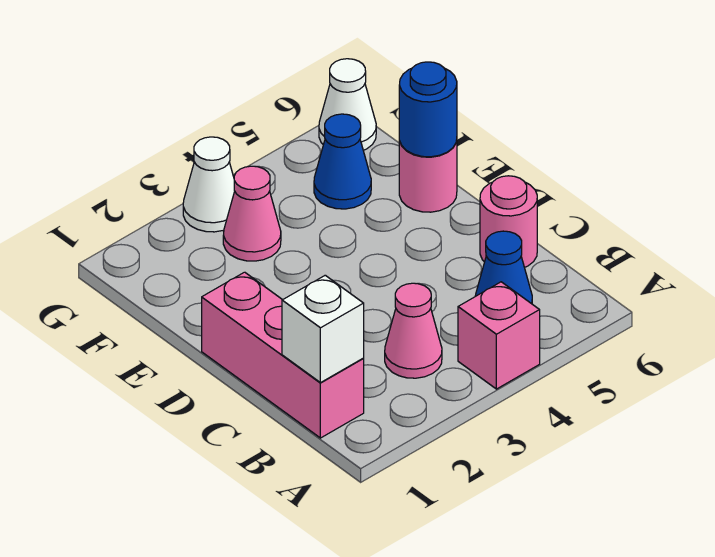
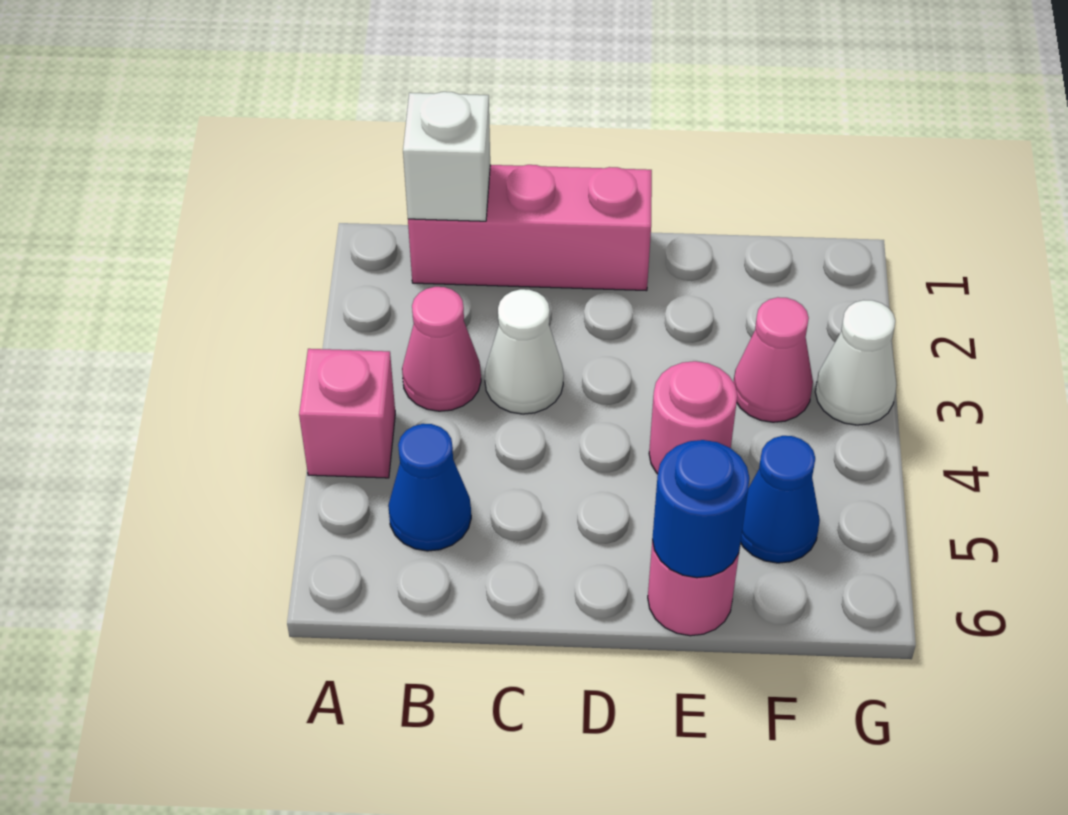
pink 1x1 round brick [480,176,537,267] -> pink 1x1 round brick moved to [649,361,737,474]
white 1x1 cone [319,59,376,150] -> white 1x1 cone moved to [485,289,564,414]

